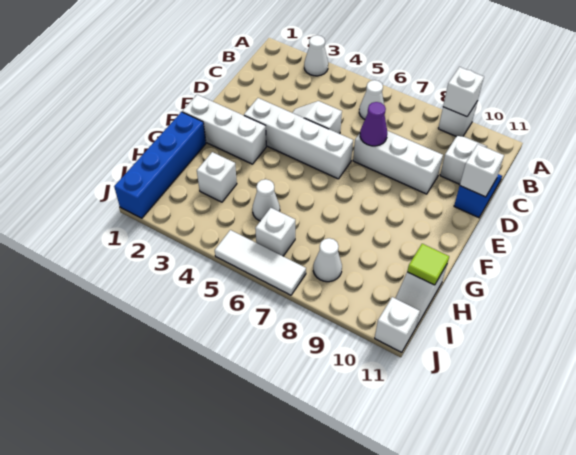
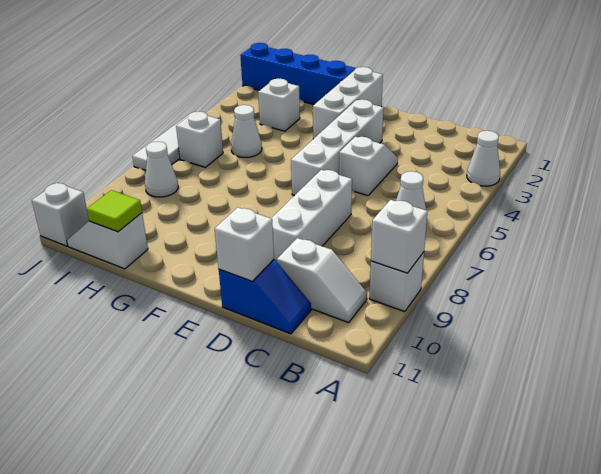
purple 1x1 cone [360,102,387,146] -> none

